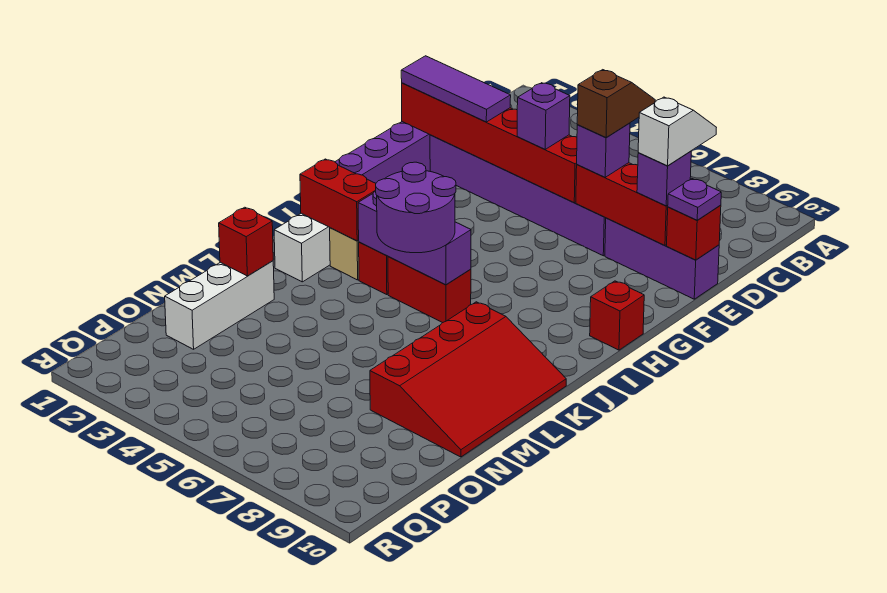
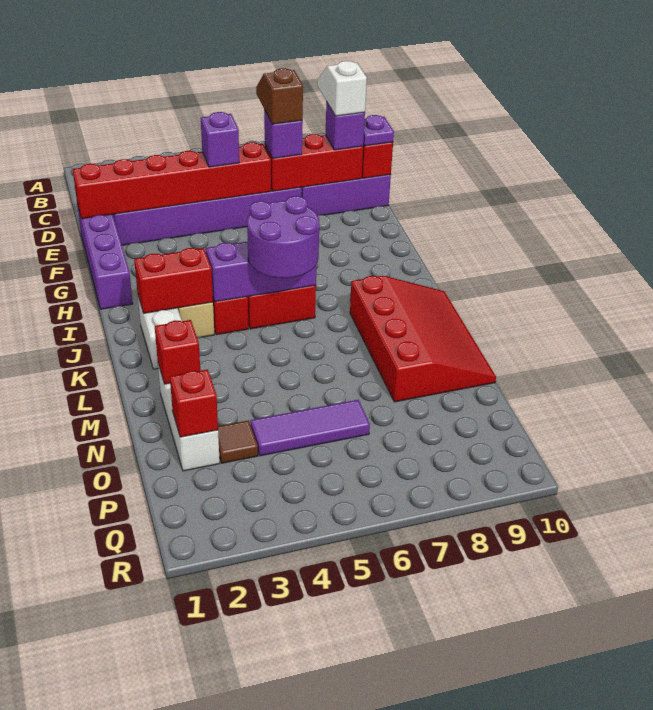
purple 1x3 tile [401,56,511,122] -> purple 1x3 tile moved to [250,400,370,456]
red 1x1 brick [590,281,644,350] -> red 1x1 brick moved to [170,369,218,437]
none -> brown 1x1 tile [218,421,258,463]

